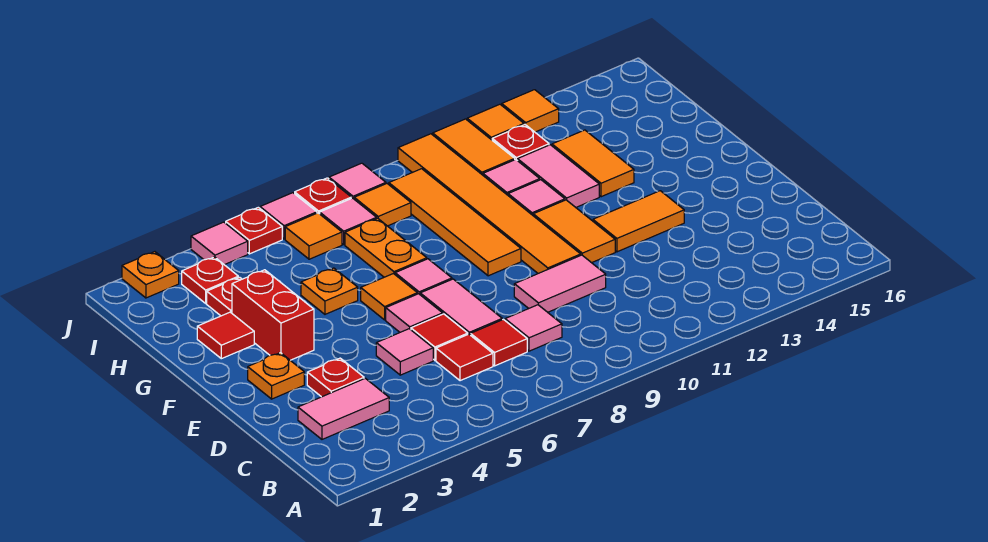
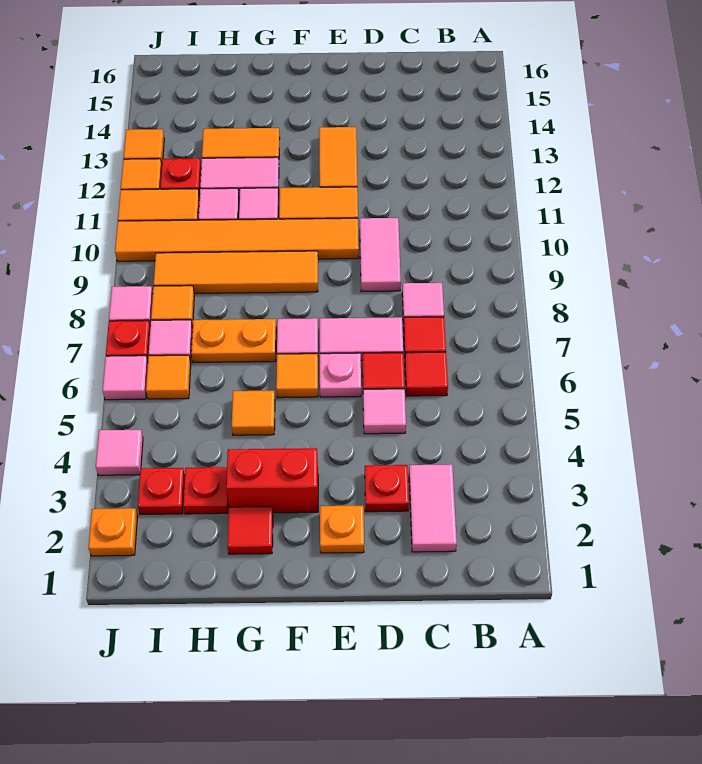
pink 1x1 tile [386,294,443,332] -> pink 1x1 plate [320,353,361,397]
orange 1x1 plate [301,268,358,314] -> orange 1x1 tile [232,391,275,435]
red 1x1 plate [226,207,282,254] -> none

